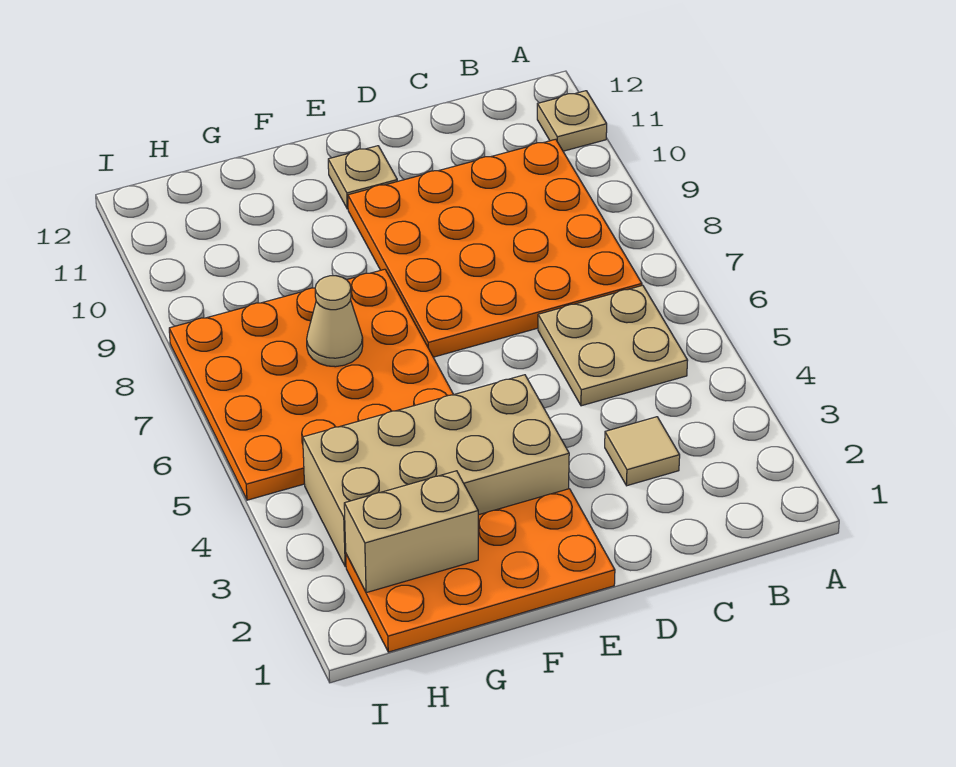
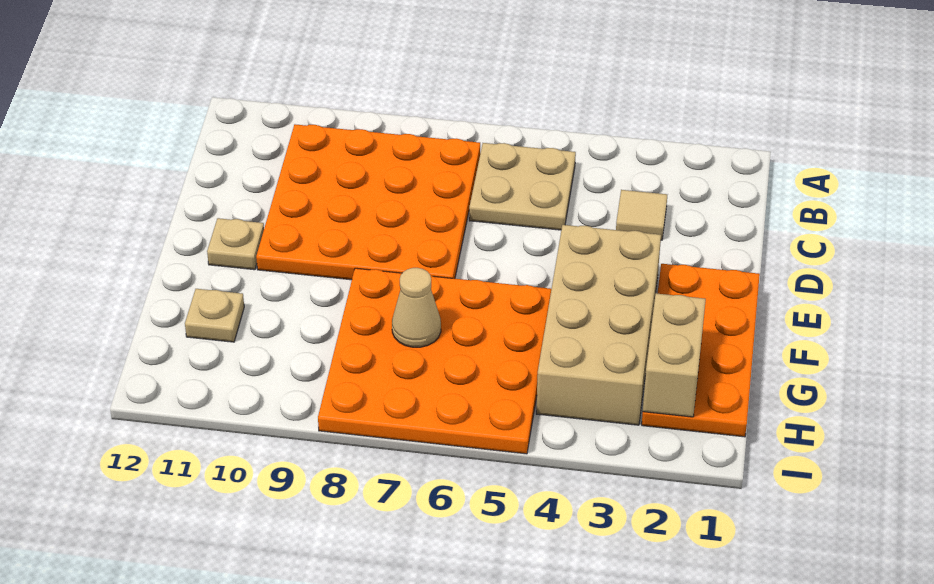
tan 1x1 plate [537,91,607,151] -> tan 1x1 plate moved to [185,289,244,342]

